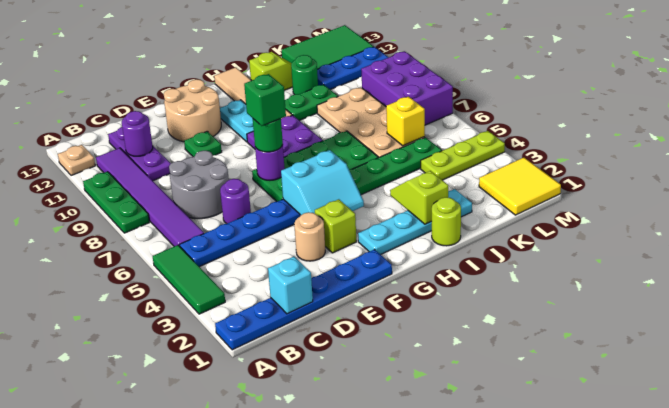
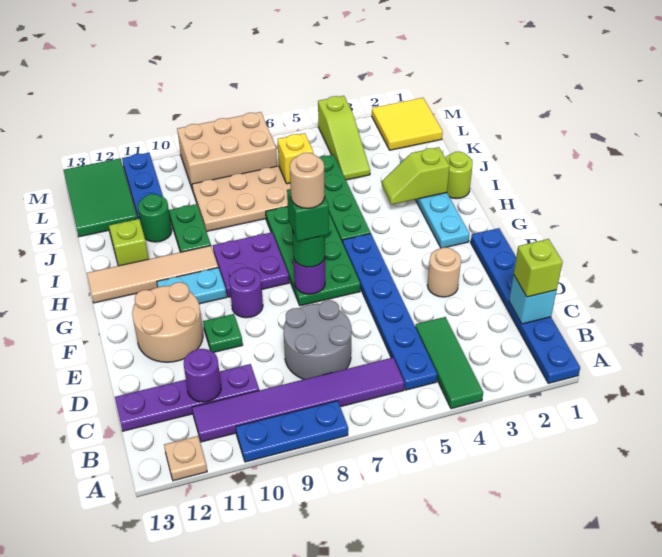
green 1x3 tile [153,245,225,314] -> green 1x3 tile turned to [415,317,483,409]
green 1x3 plate [83,172,149,233] -> blue 1x3 plate [236,401,348,462]
purple 1x3 plate [108,127,171,181] -> purple 1x4 plate [115,364,259,431]
purple 1x1 round brick [220,179,251,224] -> purple 1x1 round brick moved to [229,268,263,318]
lime 1x1 brick [315,199,356,253] -> lime 1x1 brick moved to [514,239,563,297]
cyan 2x2 slope [281,150,364,215] -> none
none -> tan 1x1 round brick [290,153,325,208]
lime 1x3 plate [421,131,505,180] -> lime 1x3 slope [318,96,370,180]
purple 2x3 brick [361,51,453,125] -> tan 2x3 brick [177,112,277,190]

